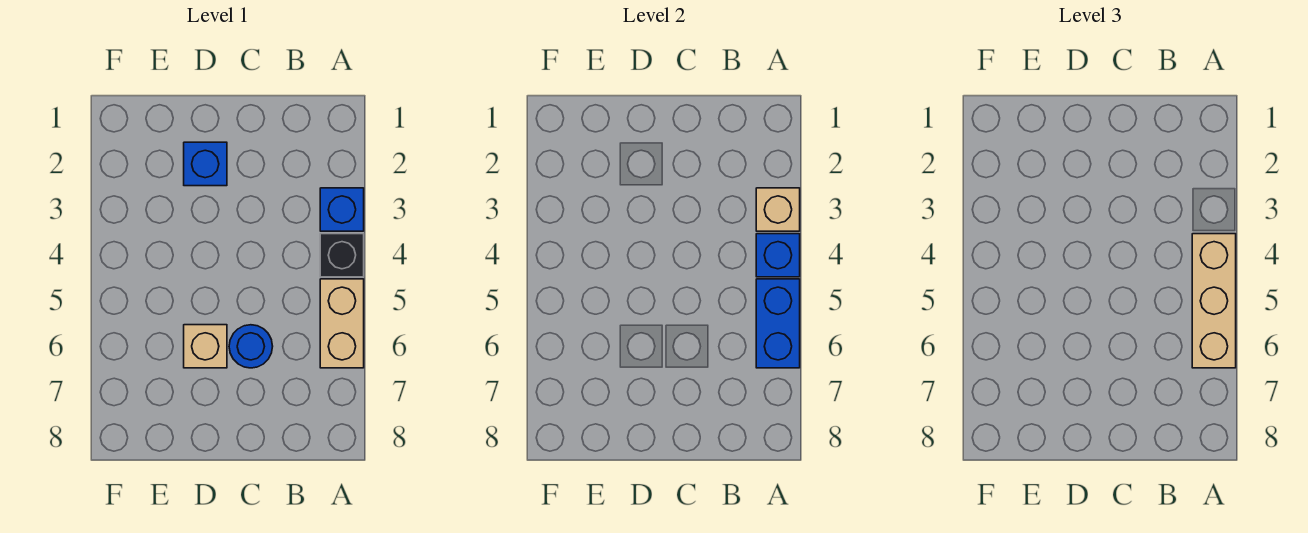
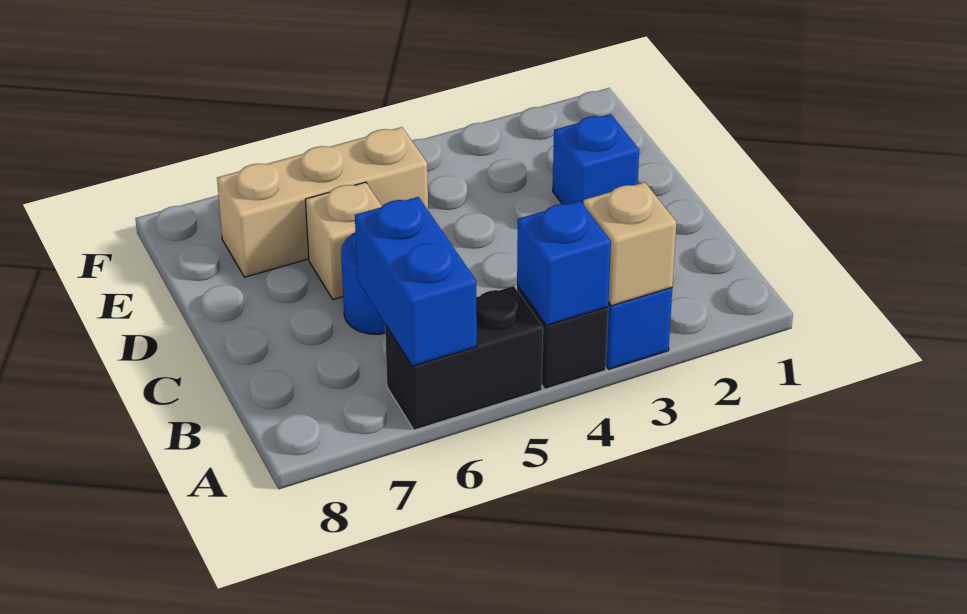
tan 1x3 brick [1192,234,1236,368] -> tan 1x3 brick moved to [217,127,428,277]
tan 1x2 brick [320,279,364,368] -> black 1x2 brick [385,286,543,430]
blue 1x2 brick [756,279,800,368] -> blue 1x2 brick turned to [355,197,477,366]

